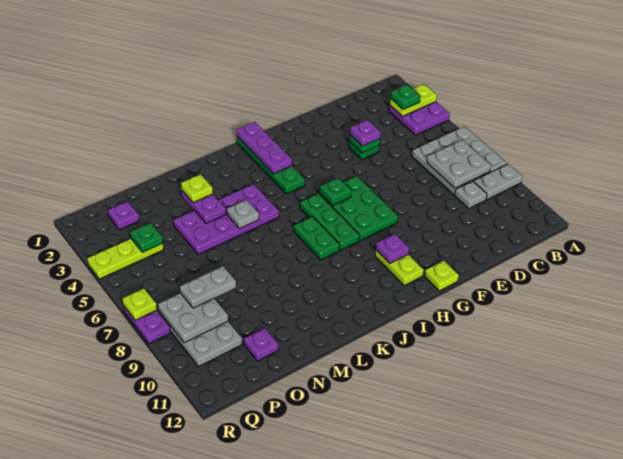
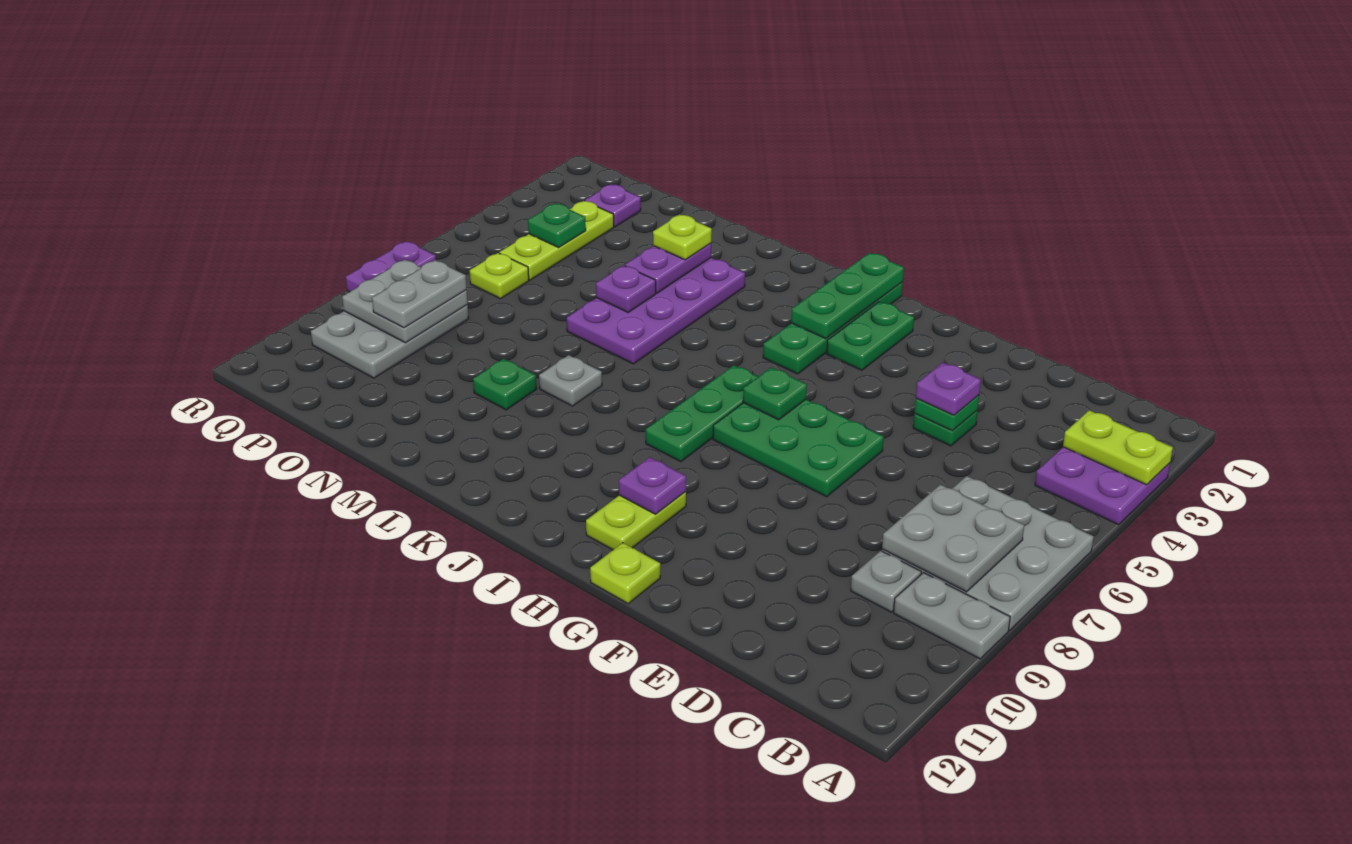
green 1x1 plate [391,85,420,110] -> green 1x1 plate moved to [473,359,537,410]
green 2x3 plate [320,176,398,241] -> green 2x3 plate turned to [713,400,884,497]
purple 1x3 plate [237,122,292,174] -> green 1x3 plate [791,253,904,338]
green 1x2 plate [294,216,340,260] -> green 1x2 plate moved to [827,302,914,370]
purple 2x4 plate [173,184,279,255] -> purple 2x4 plate turned to [567,258,745,364]
grey 1x1 plate [227,200,259,229] -> grey 1x1 plate moved to [539,355,602,406]
grey 1x2 plate [180,266,236,308] -> grey 1x2 plate turned to [372,260,466,328]
purple 1x1 plate [244,328,278,361] -> purple 1x1 plate moved to [596,265,656,312]
lime 1x3 plate [87,239,163,279] -> lime 1x3 plate turned to [499,201,614,280]
lime 1x1 plate [123,288,157,320] -> lime 1x1 plate moved to [470,253,529,299]

